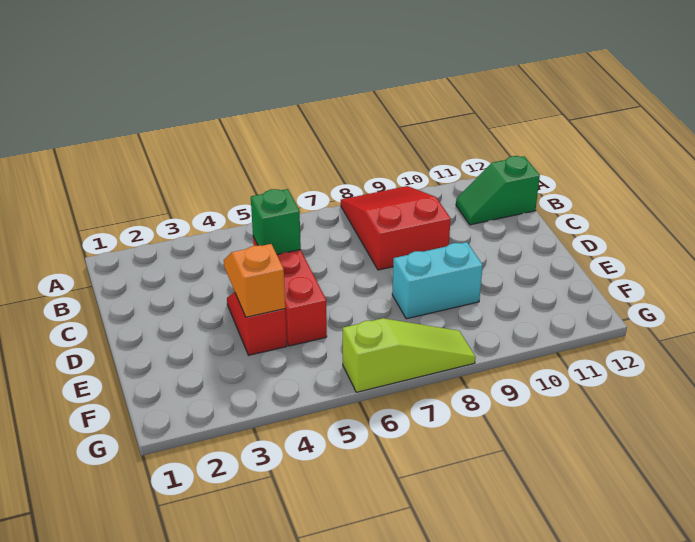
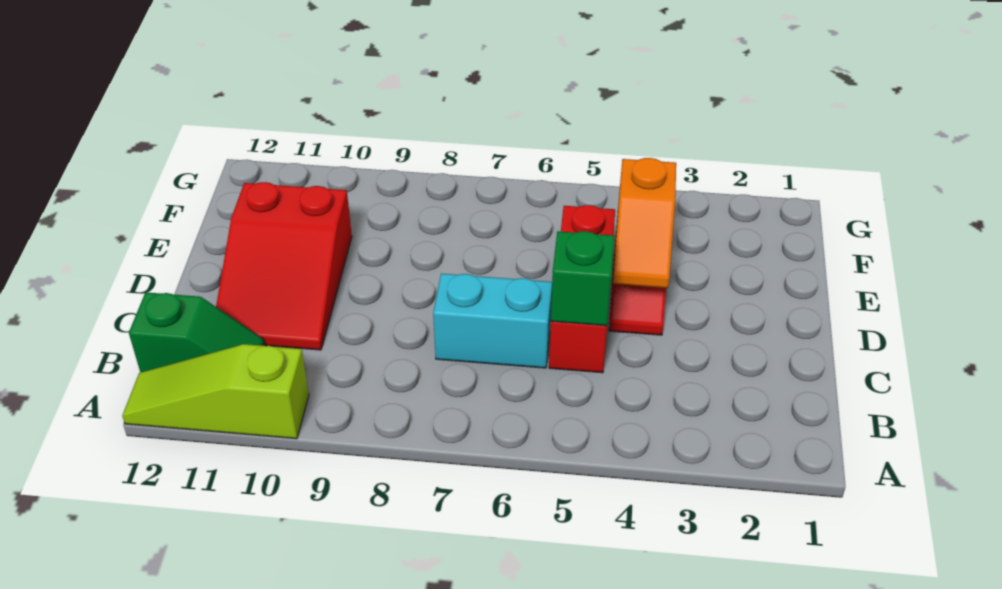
red 2x3 slope [341,186,451,270] -> red 2x3 slope moved to [216,182,352,350]
cyan 1x2 brick [392,242,483,319] -> cyan 1x2 brick moved to [433,274,552,368]
lime 1x3 slope [342,318,475,392] -> lime 1x3 slope moved to [122,344,309,439]

